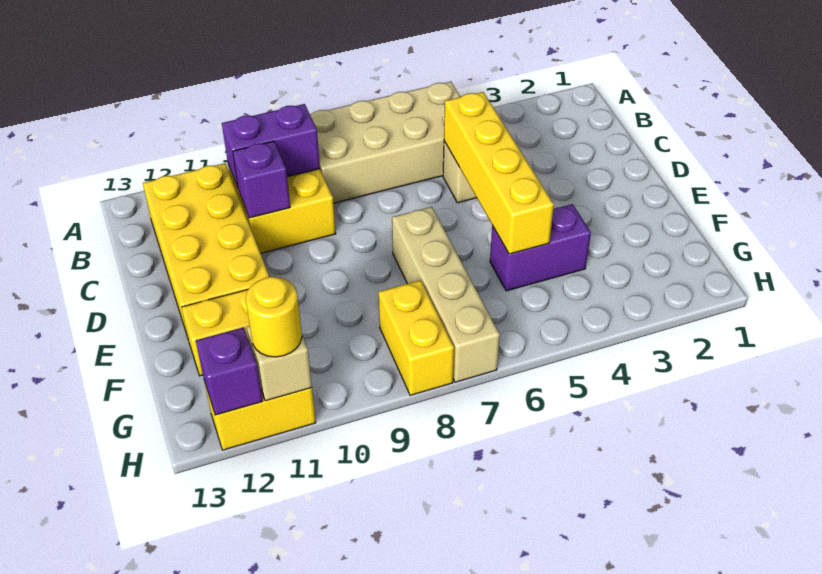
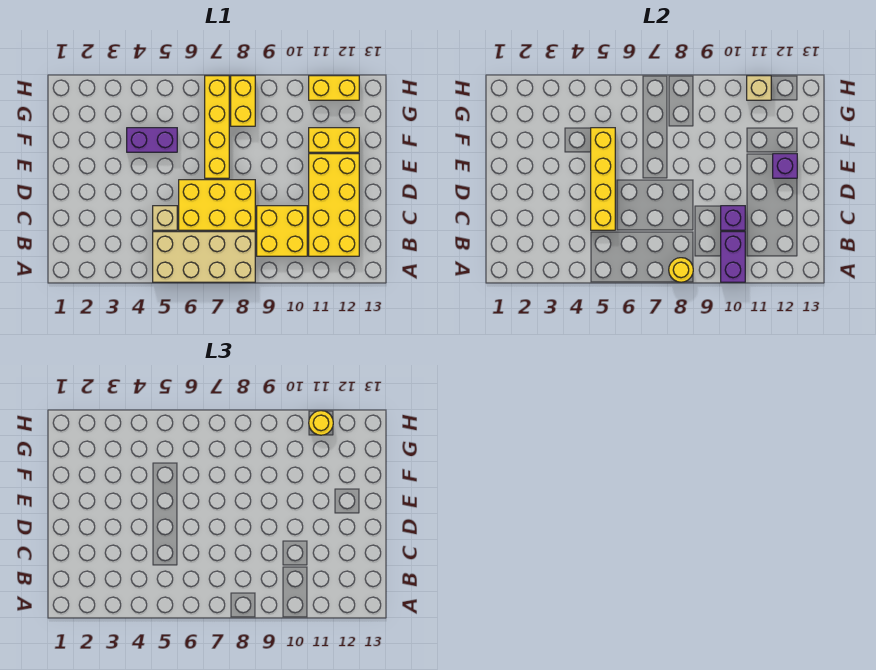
none -> yellow 1x1 round brick [669,258,693,282]
purple 1x2 brick [222,104,320,188] -> purple 1x2 brick turned to [721,232,745,282]
none -> yellow 2x3 brick [179,180,255,230]
tan 1x4 brick [392,207,500,382] -> yellow 1x4 brick [205,76,229,178]
purple 1x1 brick [196,327,263,415] -> purple 1x1 brick moved to [773,154,797,178]

